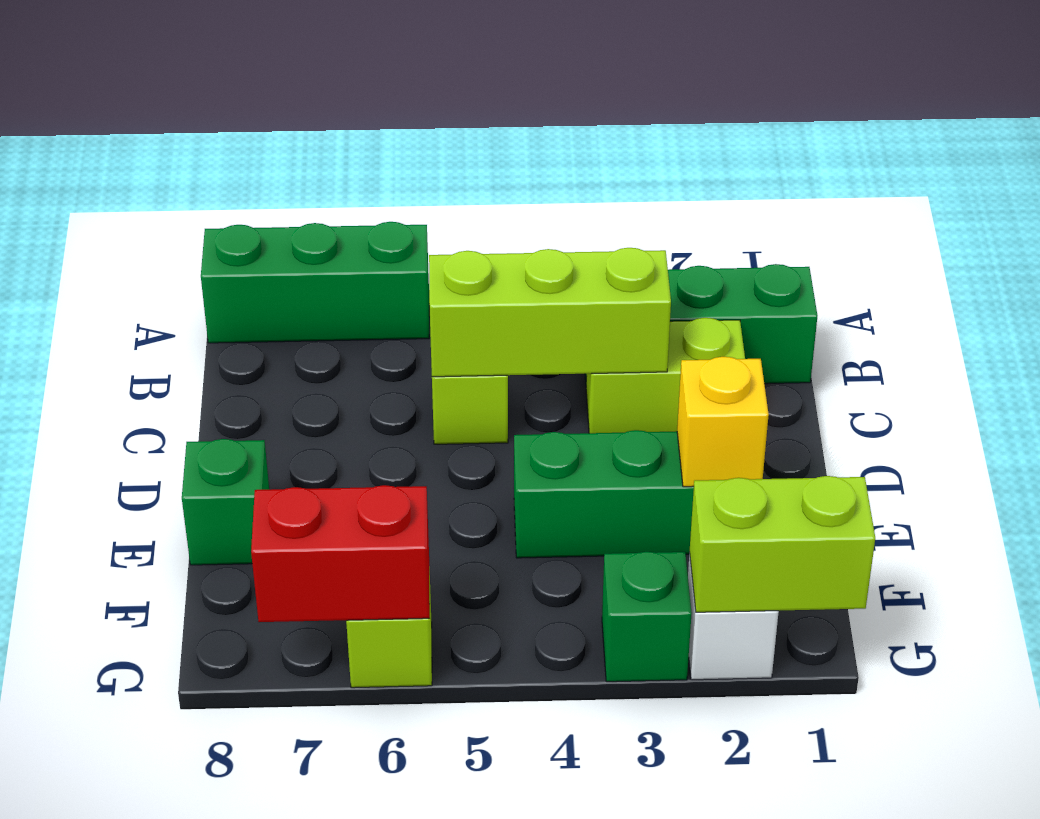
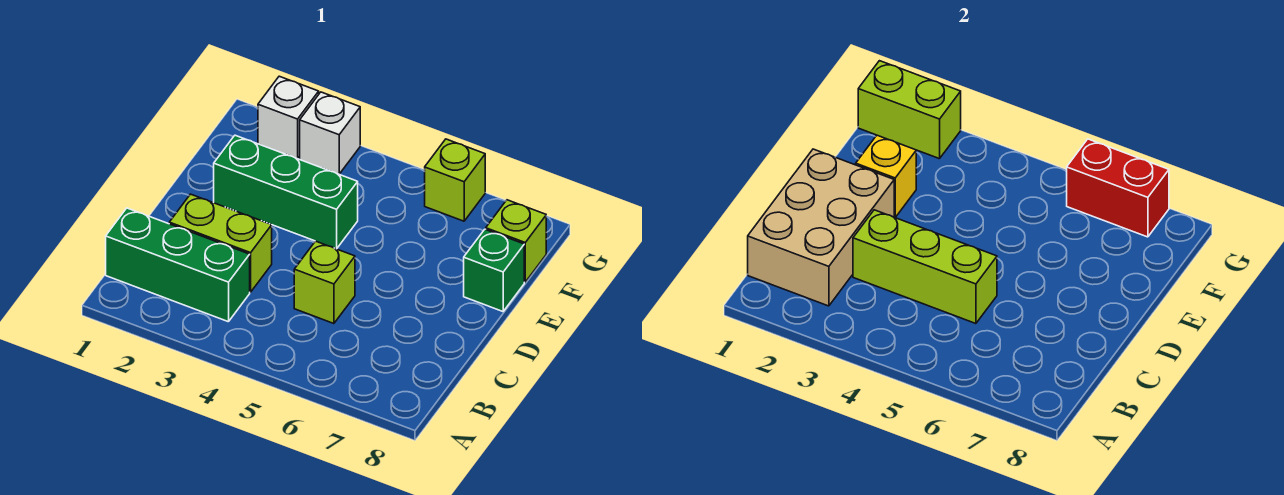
green 1x3 brick [201,222,429,343] -> none
none -> tan 2x3 brick [748,149,894,306]
none -> lime 1x1 brick [486,200,546,282]
green 1x1 brick [602,552,692,682] -> white 1x1 brick [300,92,360,174]

